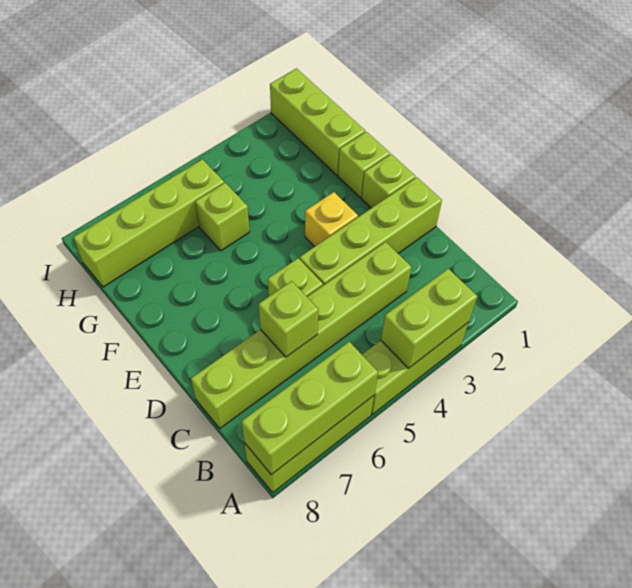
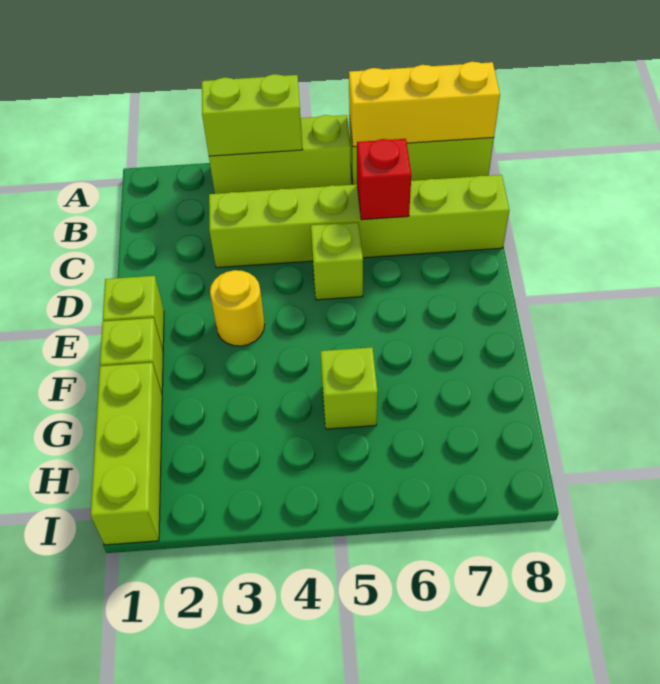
lime 1x3 brick [241,342,378,475] -> yellow 1x3 brick [349,62,500,147]
lime 1x1 brick [259,281,319,357] -> red 1x1 brick [357,139,411,220]
lime 1x4 brick [300,178,442,285] -> none
yellow 1x1 brick [305,192,358,247] -> yellow 1x1 round brick [210,270,265,346]
lime 1x4 brick [73,159,224,287] -> none

